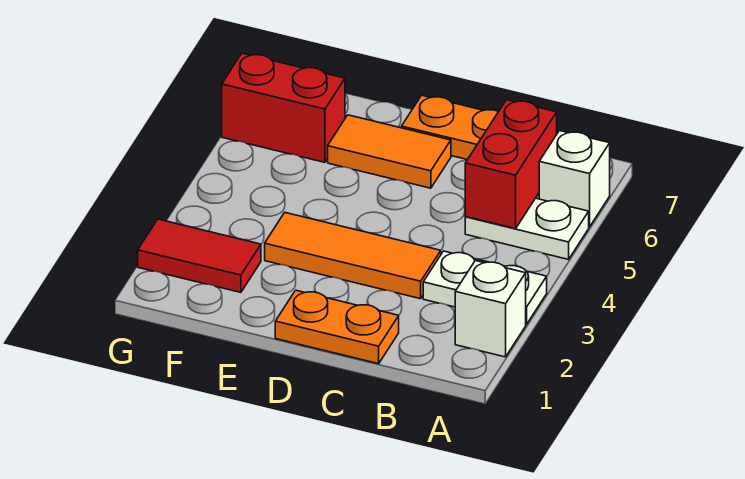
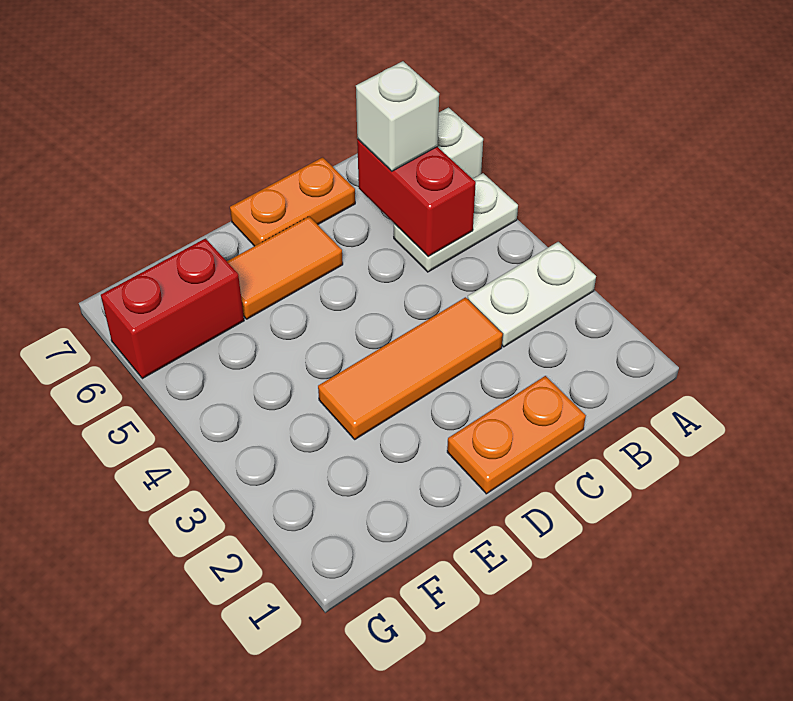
white 1x1 brick [455,261,526,357] -> white 1x1 brick moved to [356,61,439,171]
red 1x2 tile [138,219,261,292] -> none

